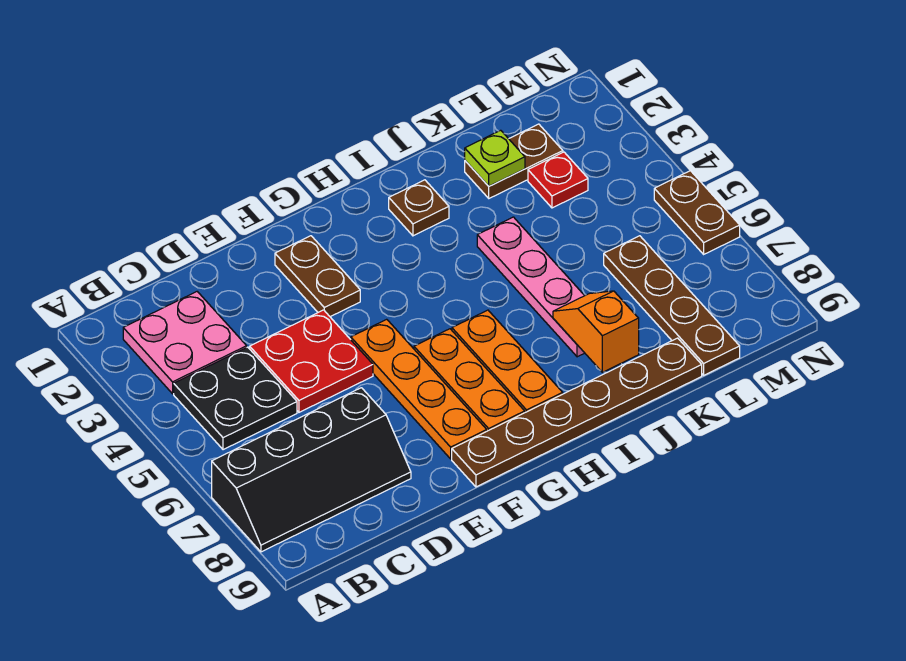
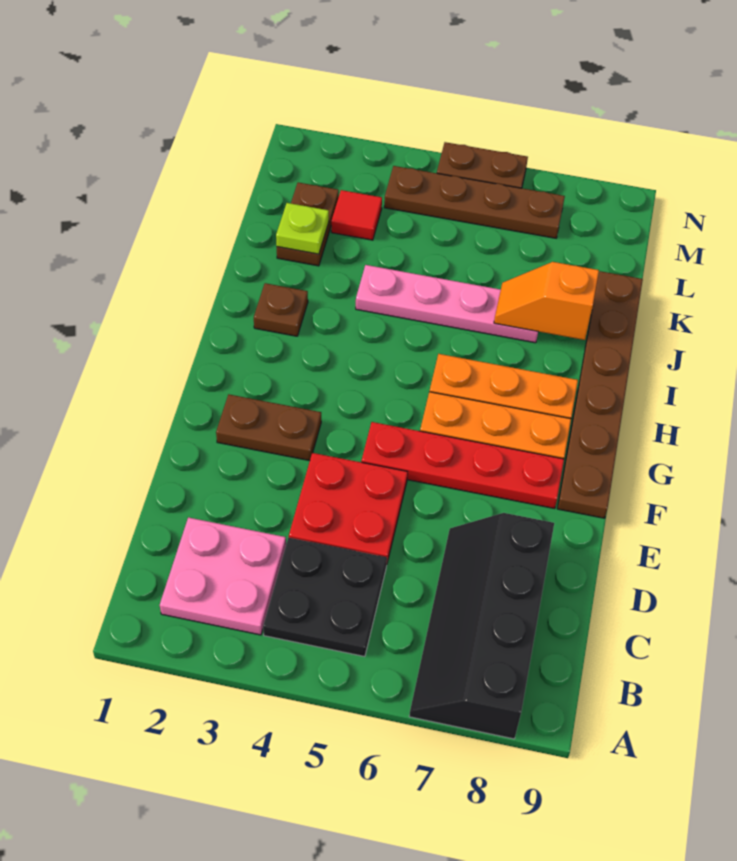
black 2x4 slope [212,388,411,552] -> black 2x4 slope turned to [409,513,554,739]
orange 1x4 plate [351,319,487,459] -> red 1x4 plate [361,422,564,509]
red 1x1 plate [528,152,588,208] -> red 1x1 tile [331,190,382,240]
brown 1x4 plate [604,236,740,375] -> brown 1x4 plate moved to [384,166,565,238]

